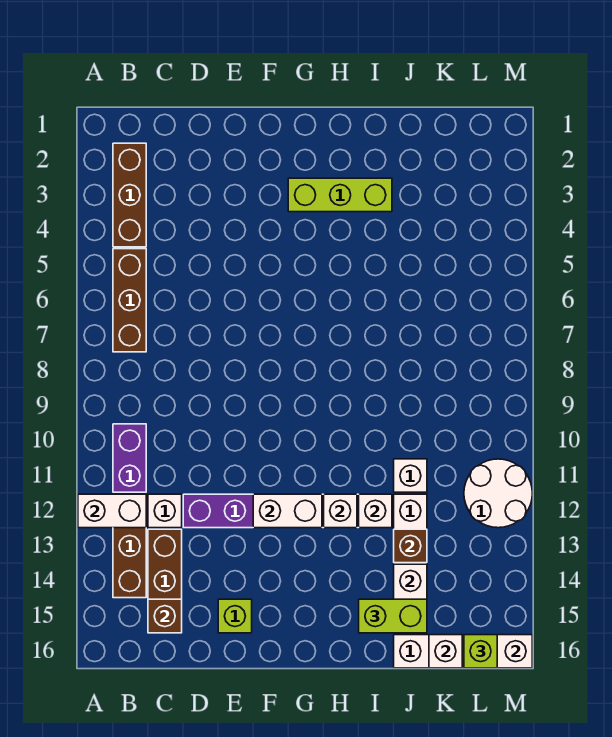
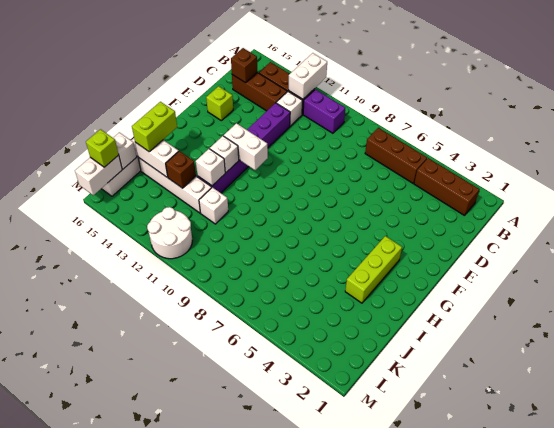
white 1x2 brick [253,494,322,528] -> white 1x2 brick turned to [224,123,268,170]

